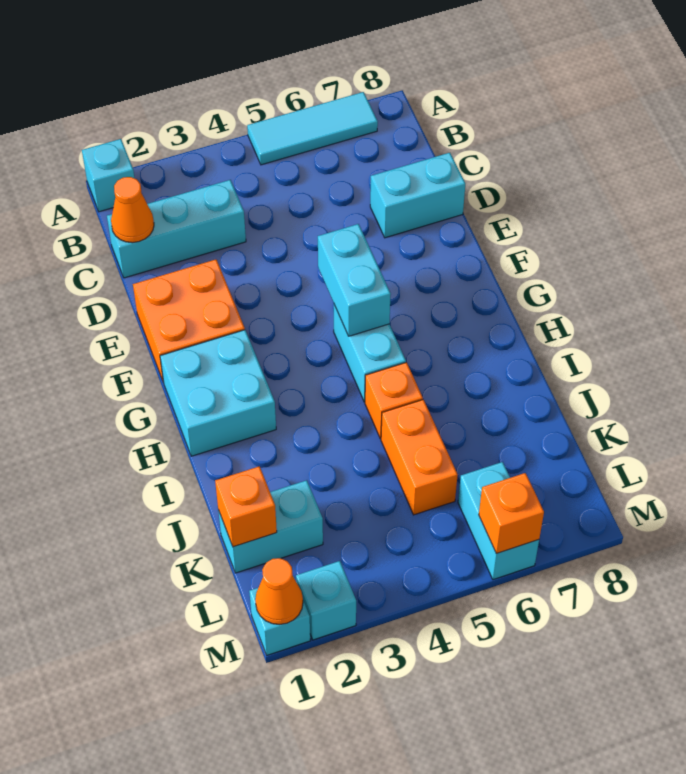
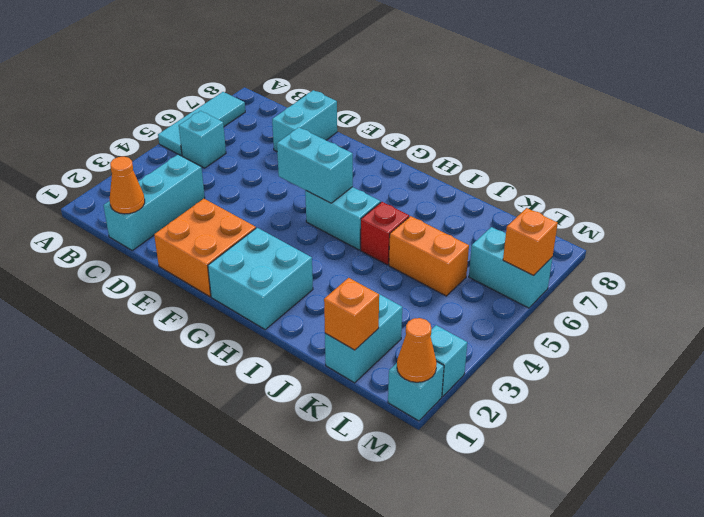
cyan 1x1 brick [82,139,134,212] -> cyan 1x1 brick moved to [179,111,226,168]
orange 1x1 brick [365,362,423,439] -> red 1x1 brick [361,202,409,265]

